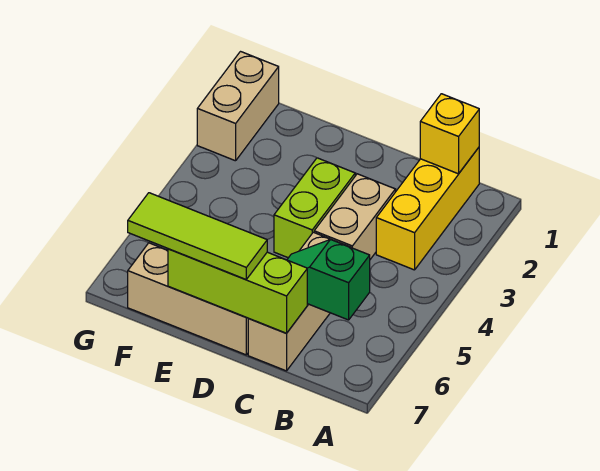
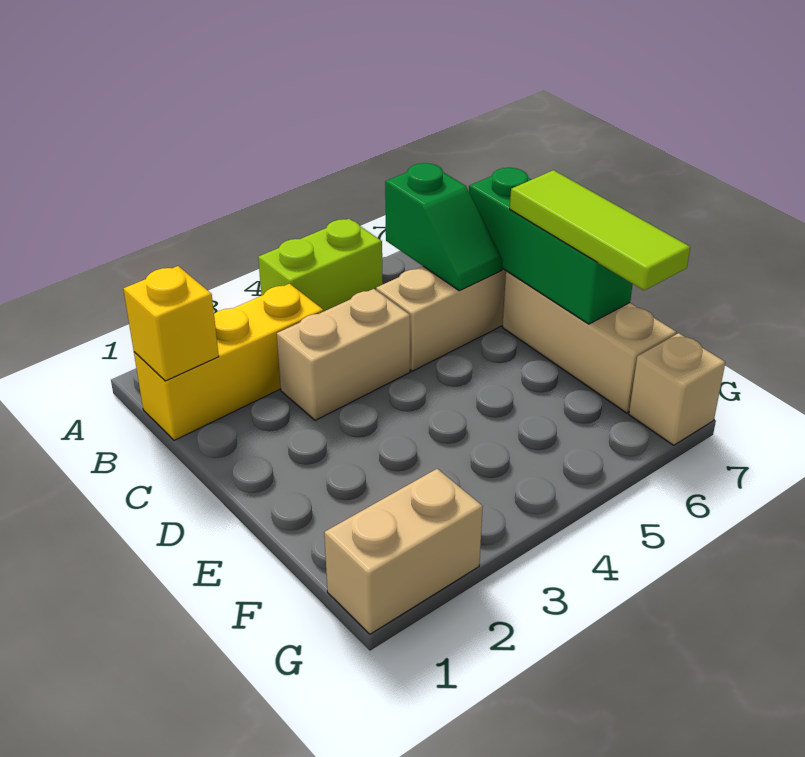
lime 1x3 brick [168,249,307,333] -> green 1x3 brick [469,168,633,324]
lime 1x2 brick [274,158,355,258] -> lime 1x2 brick moved to [258,219,383,312]
none -> tan 1x1 brick [629,333,725,445]

